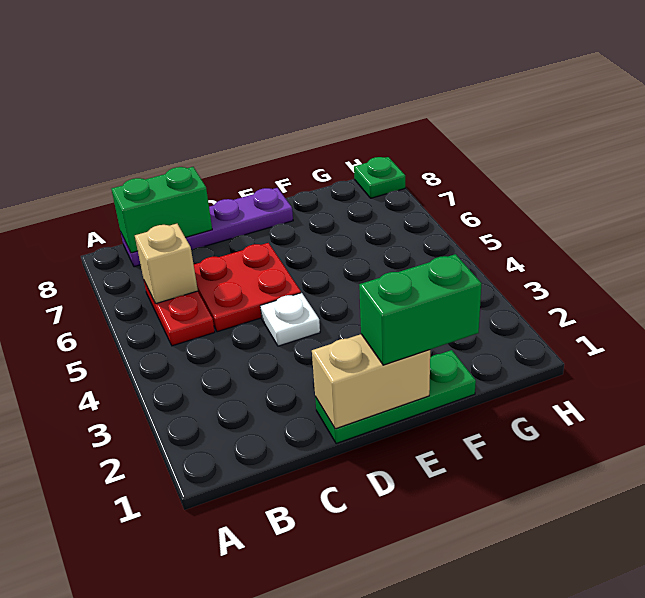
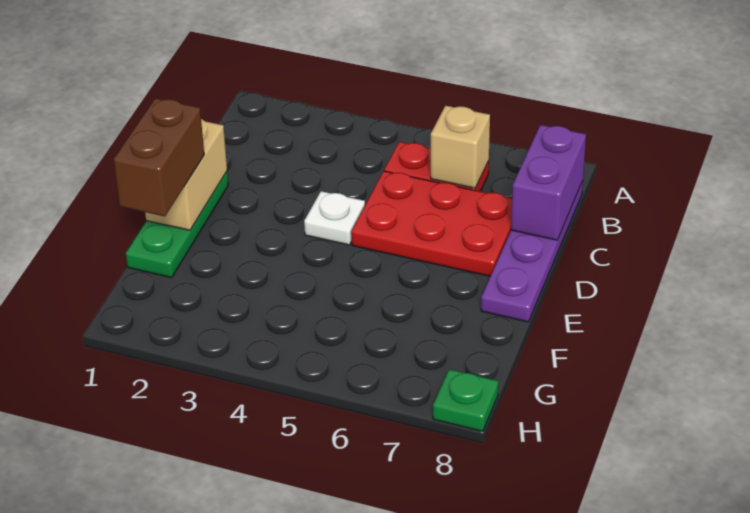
green 1x2 brick [112,167,212,253] -> purple 1x2 brick [511,125,586,240]
red 2x2 plate [194,243,301,332] -> red 2x3 plate [351,171,512,276]
green 1x2 brick [359,254,482,365] -> brown 1x2 brick [114,98,204,216]

